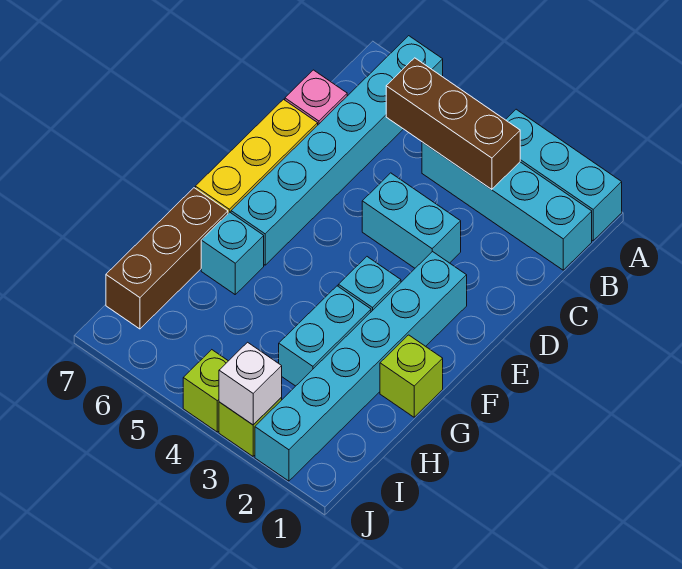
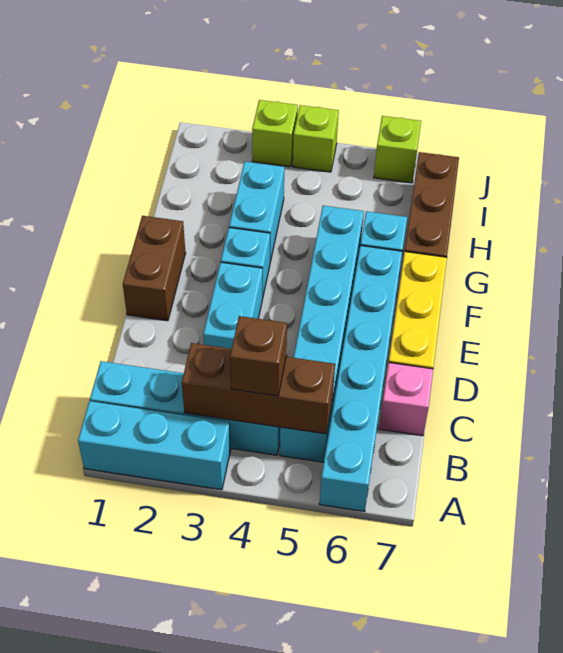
none -> brown 1x1 brick [230,316,287,396]
cyan 1x2 brick [362,173,461,268] -> cyan 1x2 brick turned to [203,262,263,349]
none -> brown 1x2 brick [123,216,186,321]
cyan 1x6 brick [255,251,467,481] -> cyan 1x6 brick moved to [280,206,364,462]
lime 1x1 brick [380,335,443,417] -> lime 1x1 brick moved to [374,116,421,183]
white 1x1 brick [219,342,282,425] -> none

